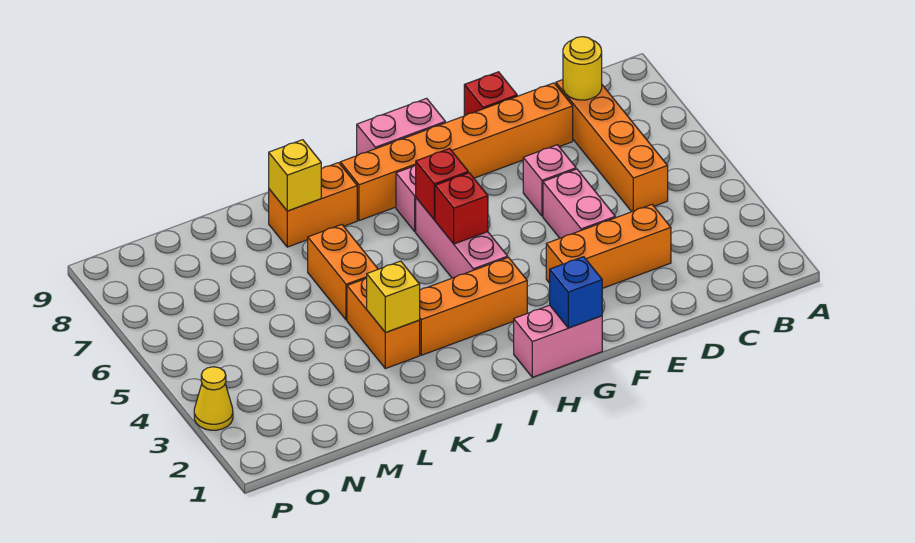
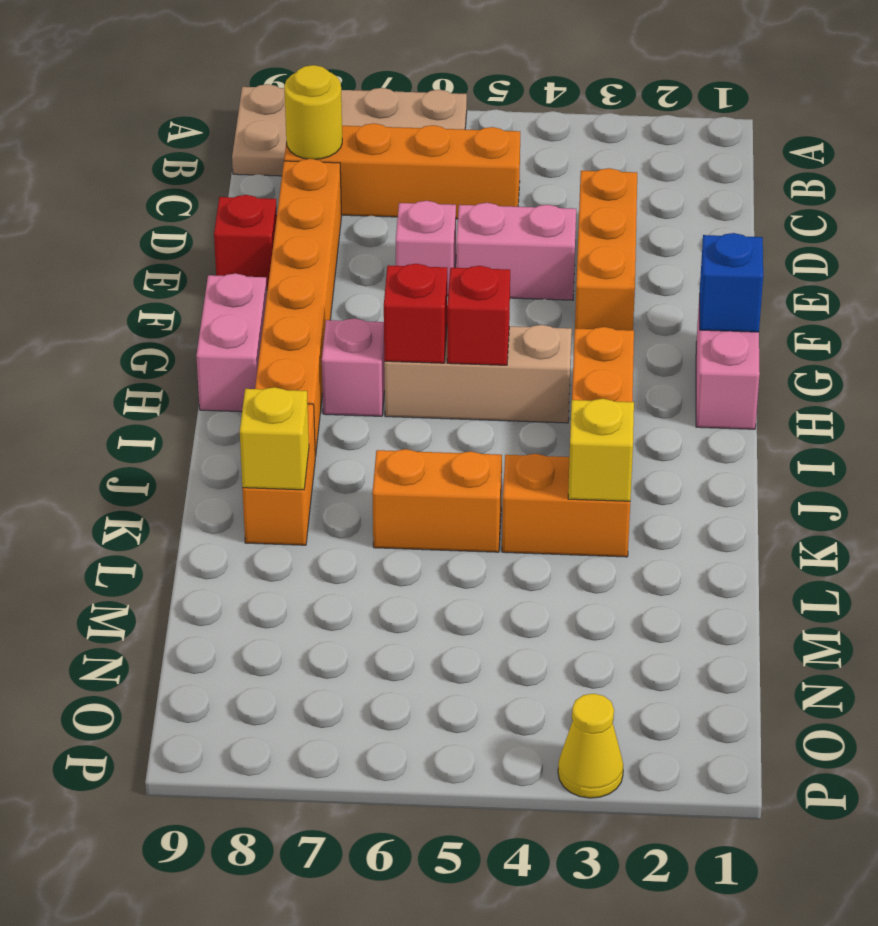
none -> tan 2x4 plate [232,84,467,176]
pink 1x3 brick [416,198,508,278] -> tan 1x3 brick [384,325,572,423]

